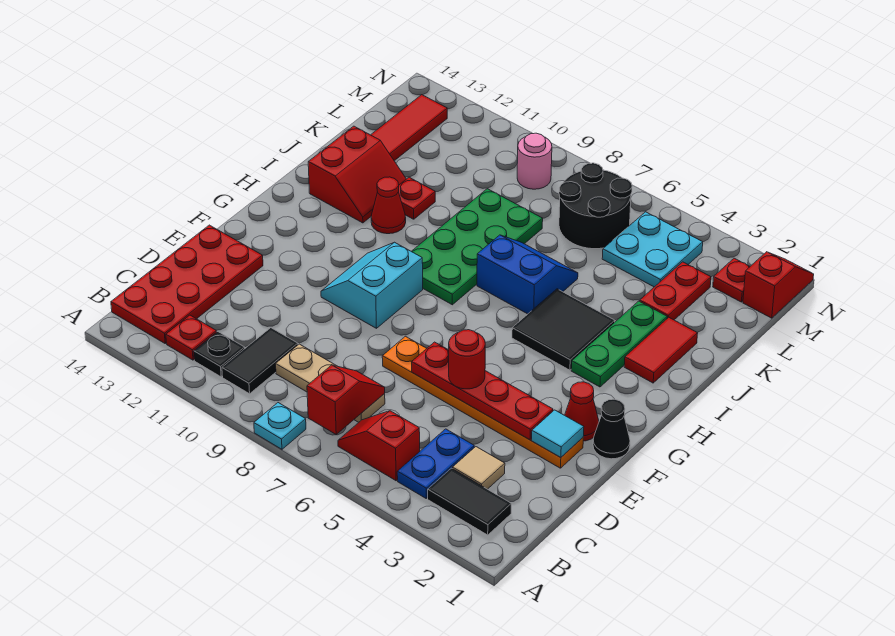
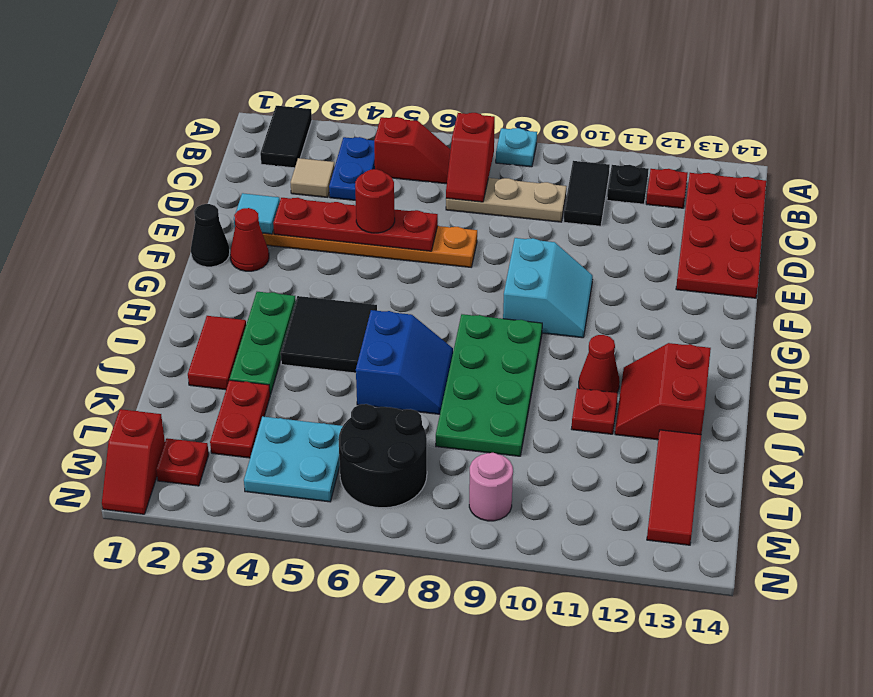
black 1x2 tile [428,468,511,535] -> black 1x2 tile turned to [260,106,312,168]
blue 2x2 slope [477,235,578,314] -> blue 2x2 slope turned to [356,310,453,414]

